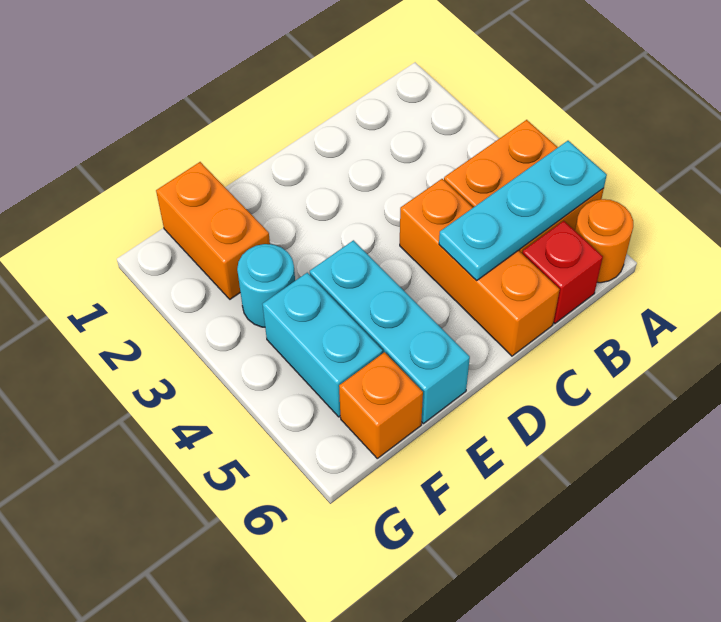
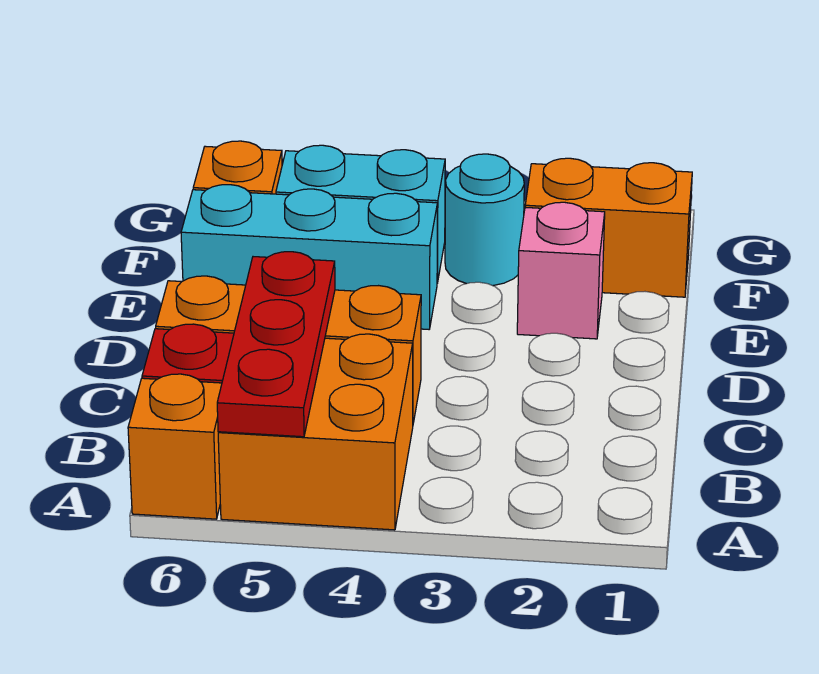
cyan 1x3 plate [439,141,607,280] -> red 1x3 plate [217,252,335,437]
orange 1x1 round brick [575,199,633,283] -> orange 1x1 brick [128,374,222,519]
none -> pink 1x1 brick [517,202,605,339]

